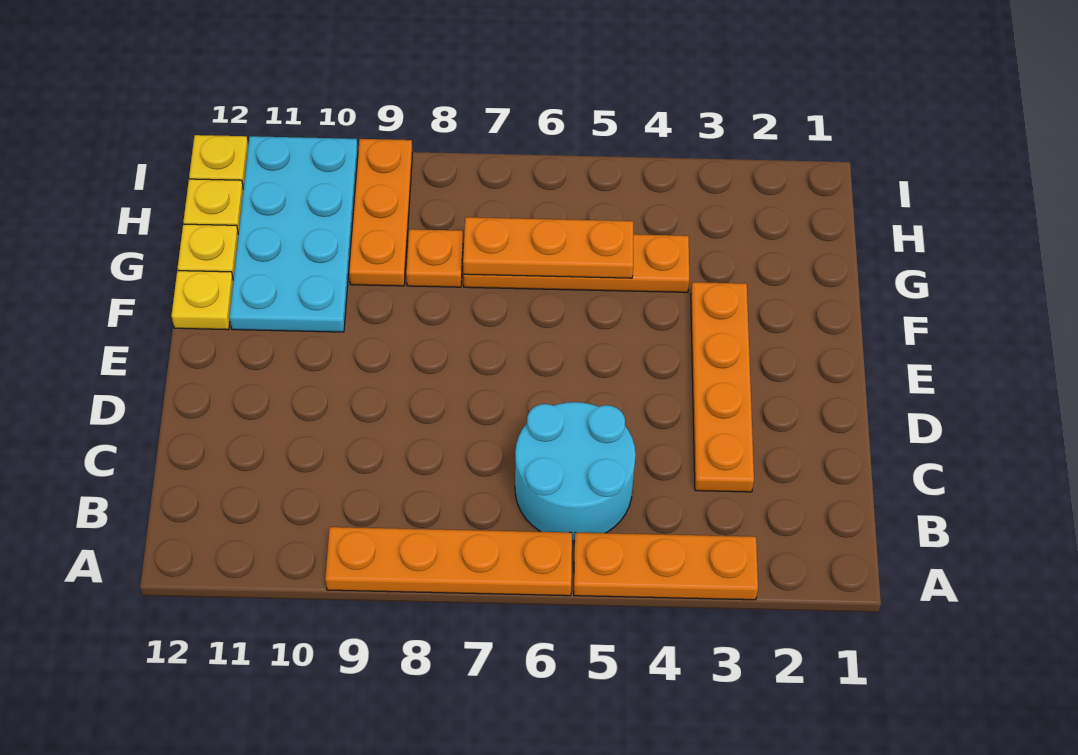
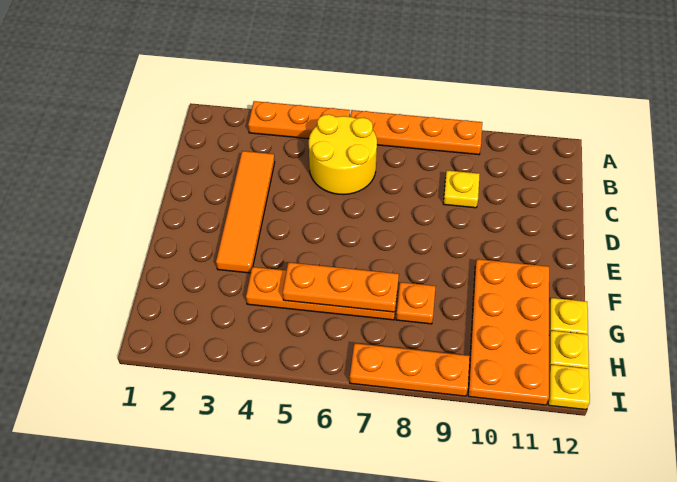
cyan 2x2 round brick [515,402,636,541] -> yellow 2x2 round brick [309,114,377,195]
orange 1x4 plate [691,282,754,492] -> orange 1x4 tile [216,151,275,273]
cyan 2x4 plate [230,136,358,332] -> orange 2x4 plate [468,259,549,405]
yellow 1x1 plate [171,271,233,330] -> yellow 1x1 plate moved to [443,170,480,208]
orange 1x3 plate [349,139,412,286] -> orange 1x3 plate turned to [350,343,470,396]

